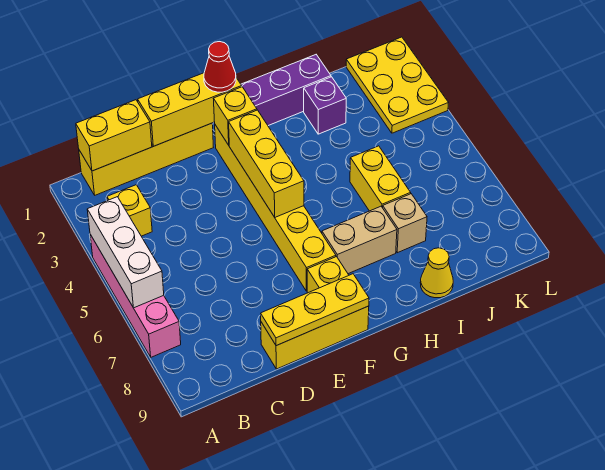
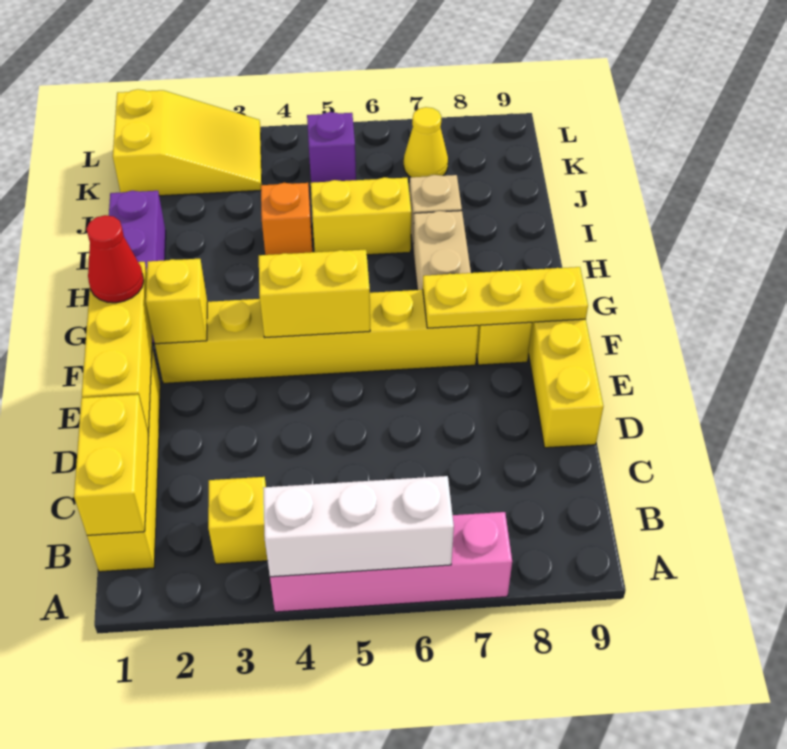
yellow 1x3 plate [261,274,369,346] -> yellow 1x3 plate turned to [422,267,588,328]
yellow 1x3 brick [229,110,304,217] -> yellow 1x2 brick [259,250,370,337]
purple 1x1 brick [304,77,346,134] -> purple 1x1 brick moved to [307,112,356,183]
none -> orange 1x1 brick [261,183,312,255]
yellow 1x1 cone [420,248,453,298] -> yellow 1x1 cone moved to [404,107,448,177]
yellow 2x3 plate [346,37,448,133] -> yellow 2x3 slope [113,89,262,196]

